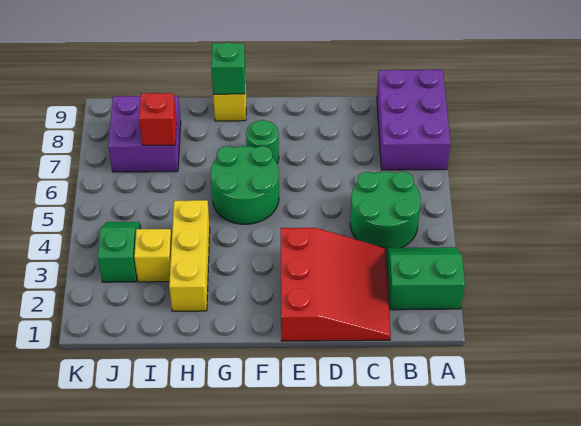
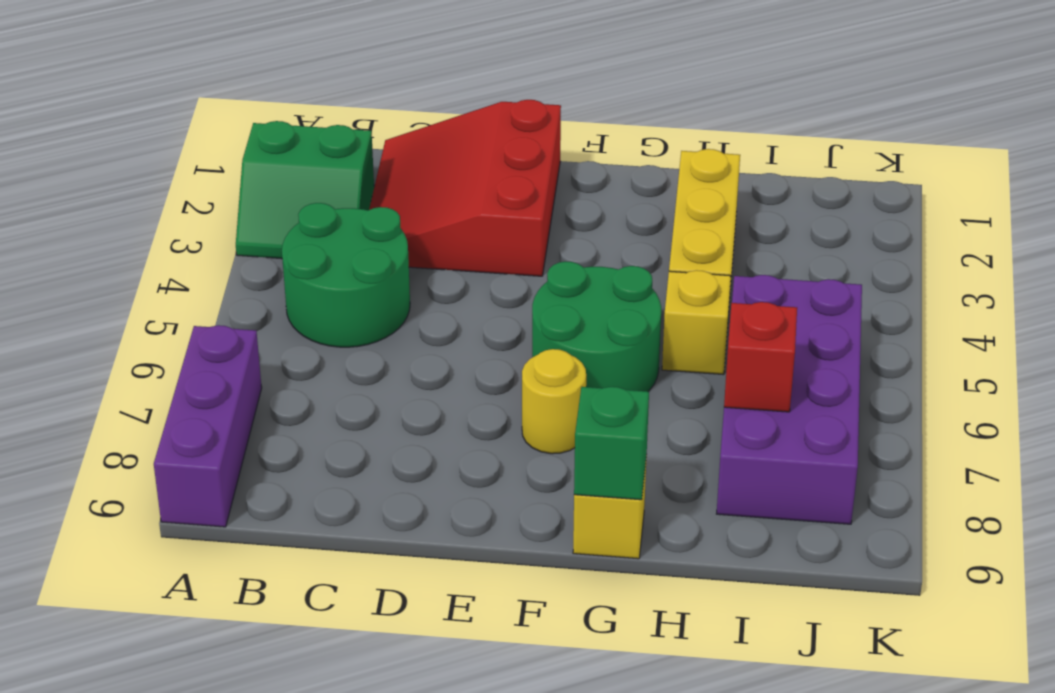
purple 2x3 brick [377,69,450,170] -> purple 1x3 brick [154,325,262,527]
green 1x1 round brick [246,120,279,163] -> yellow 1x1 round brick [522,349,586,454]
yellow 1x1 brick [134,229,172,282] -> yellow 1x1 brick moved to [662,270,731,375]
purple 2x2 brick [108,96,181,172] -> purple 2x4 brick [717,275,862,524]
green 1x2 slope [98,222,140,282] -> none

